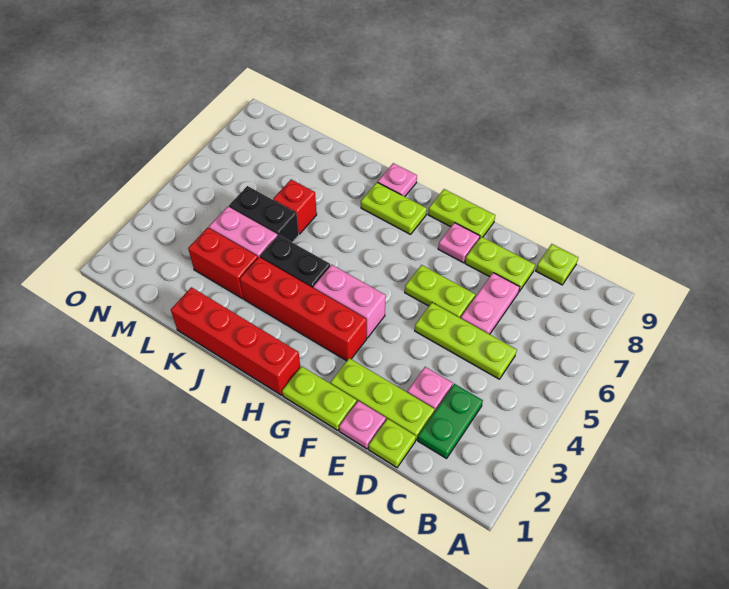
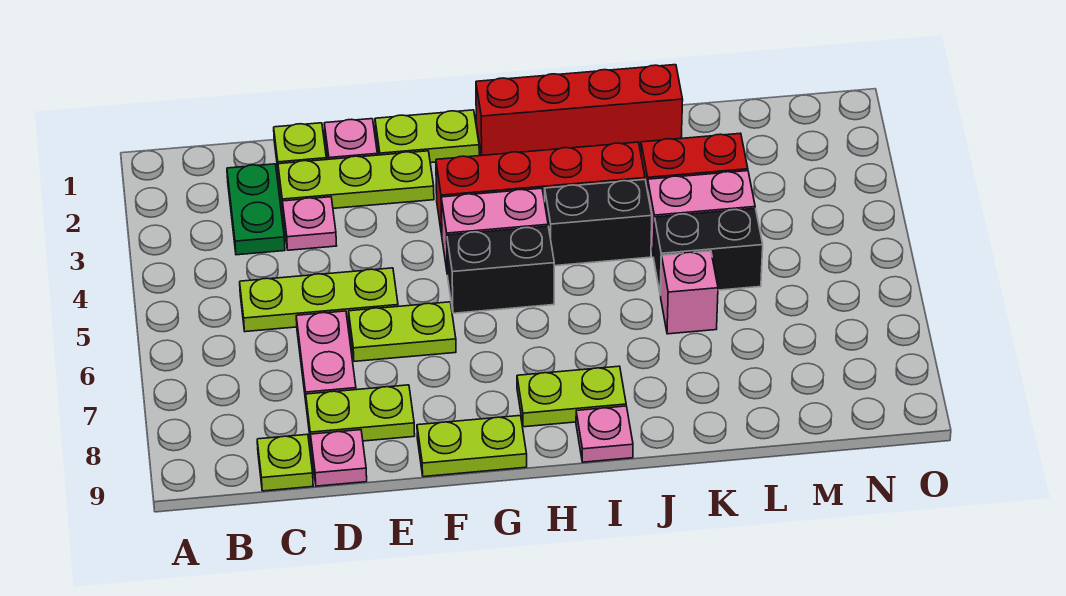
pink 1x1 plate [438,223,480,263] -> pink 1x1 plate moved to [311,430,367,486]
none -> black 1x2 brick [447,226,554,313]
red 1x1 brick [273,179,317,234] -> pink 1x1 brick [661,251,718,334]

